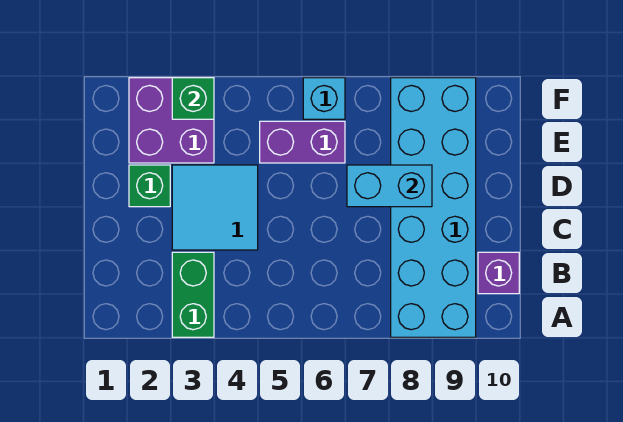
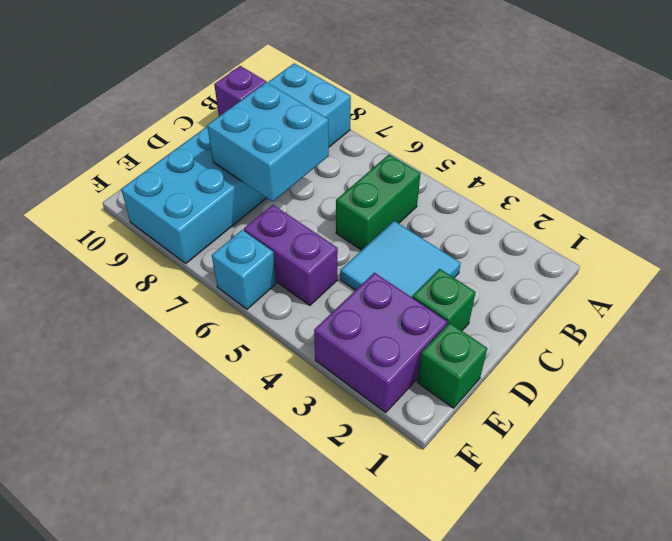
green 1x2 brick [172,252,214,337] -> green 1x2 brick moved to [336,154,421,250]
cyan 1x2 brick [347,165,432,207] -> cyan 2x2 brick [207,82,329,202]
green 1x1 brick [172,78,214,119] -> green 1x1 brick moved to [417,323,487,408]

